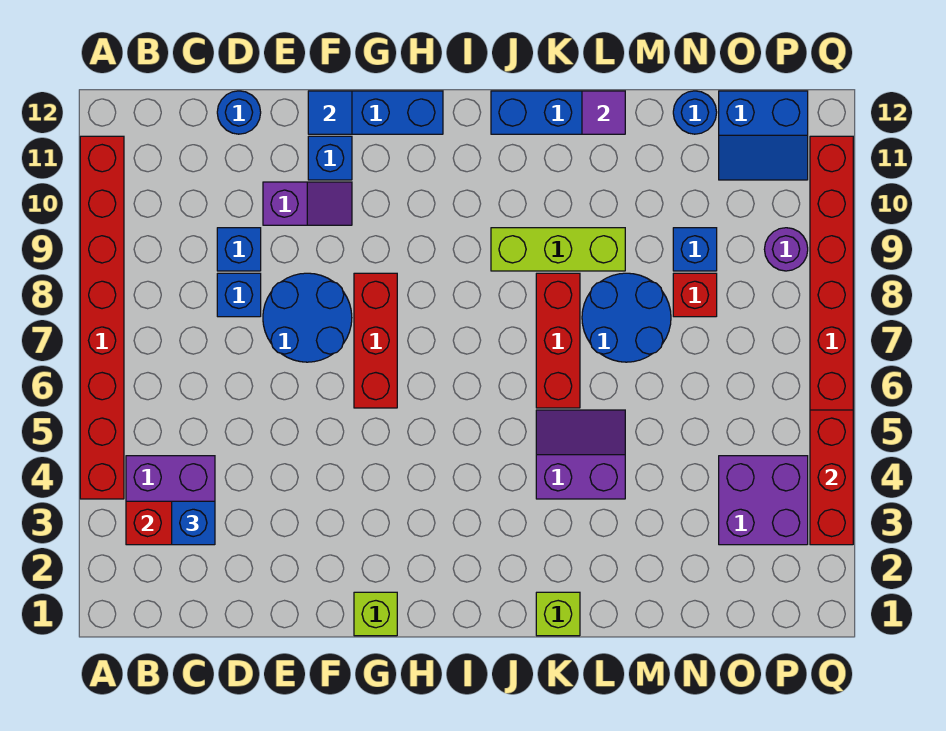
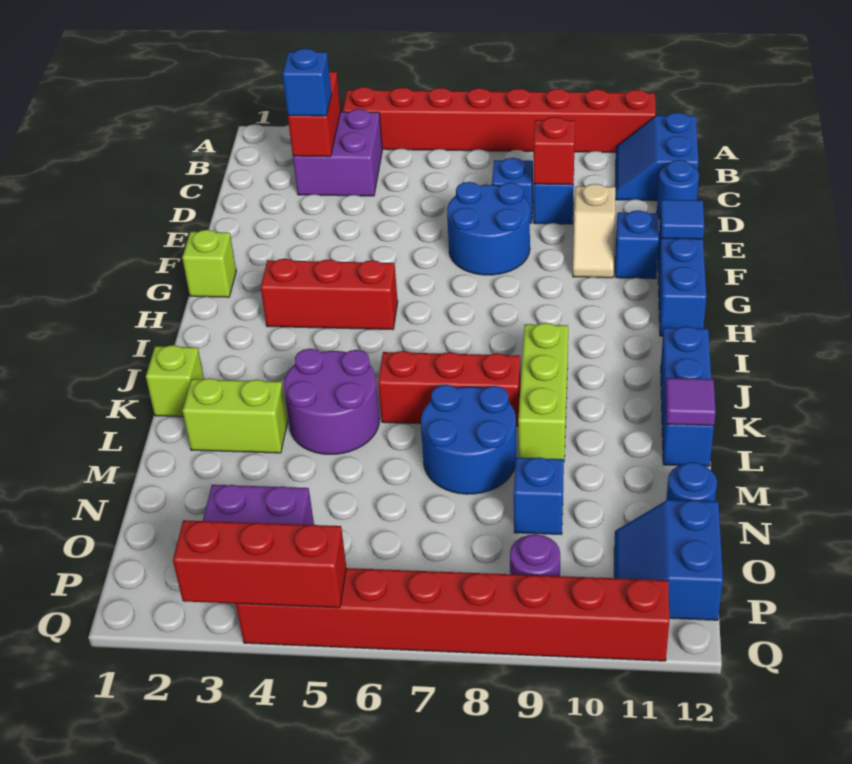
none -> blue 2x2 slope [616,113,698,201]
purple 1x2 slope [263,182,352,225] -> tan 1x2 slope [573,184,615,278]
red 1x3 brick [354,273,397,408] -> red 1x3 brick moved to [261,259,398,329]
purple 2x2 slope [536,410,625,499] -> purple 2x2 round brick [284,349,380,454]
none -> lime 1x2 brick [183,378,288,453]
red 1x1 brick [673,273,717,317] -> red 1x1 brick moved to [533,117,575,185]

